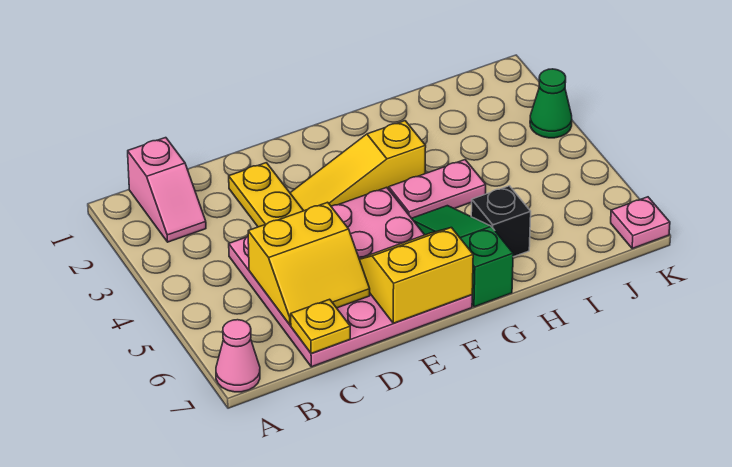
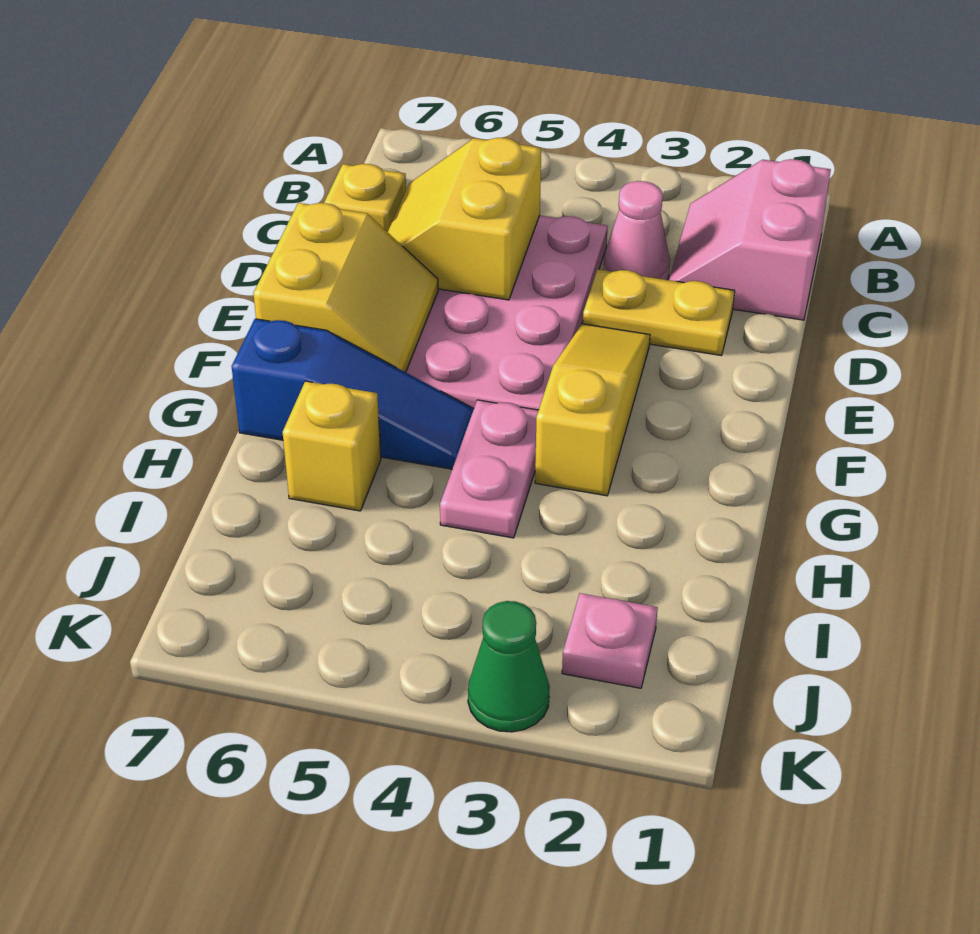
pink 1x1 cone [216,320,260,392] -> pink 1x1 cone moved to [603,181,670,280]
pink 1x2 slope [128,138,206,242] -> pink 2x2 slope [669,159,831,320]
green 1x3 slope [412,206,513,307] -> blue 1x3 slope [232,319,474,469]
black 1x1 brick [471,186,531,257] -> yellow 1x1 brick [283,381,381,511]
pink 1x1 plate [611,197,670,248] -> pink 1x1 plate moved to [562,593,658,688]

